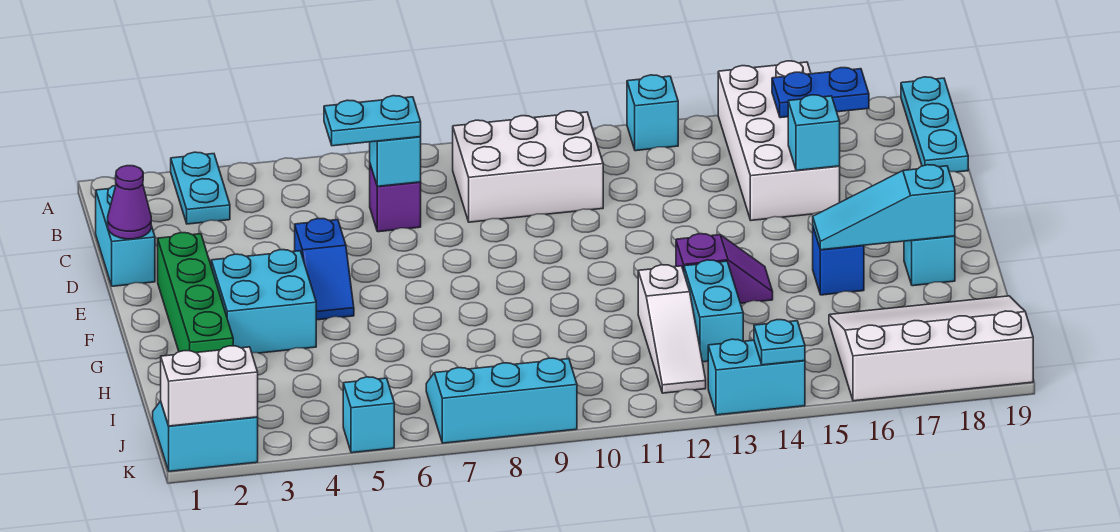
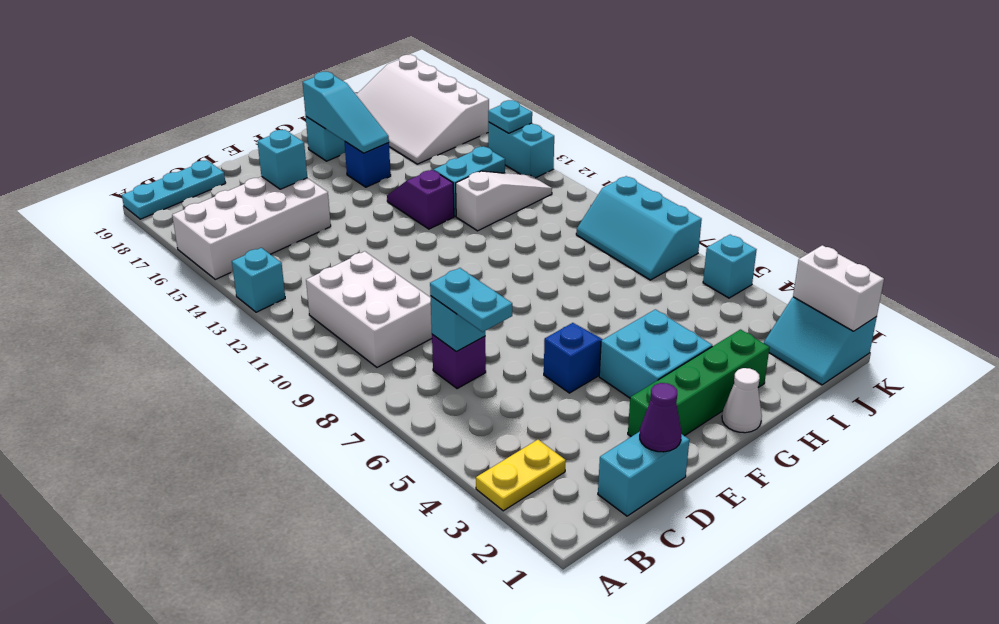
cyan 1x2 plate [171,152,230,224] -> yellow 1x2 plate [476,440,566,511]
blue 1x2 plate [772,68,869,118] -> none
none -> white 1x1 cone [722,368,762,433]

